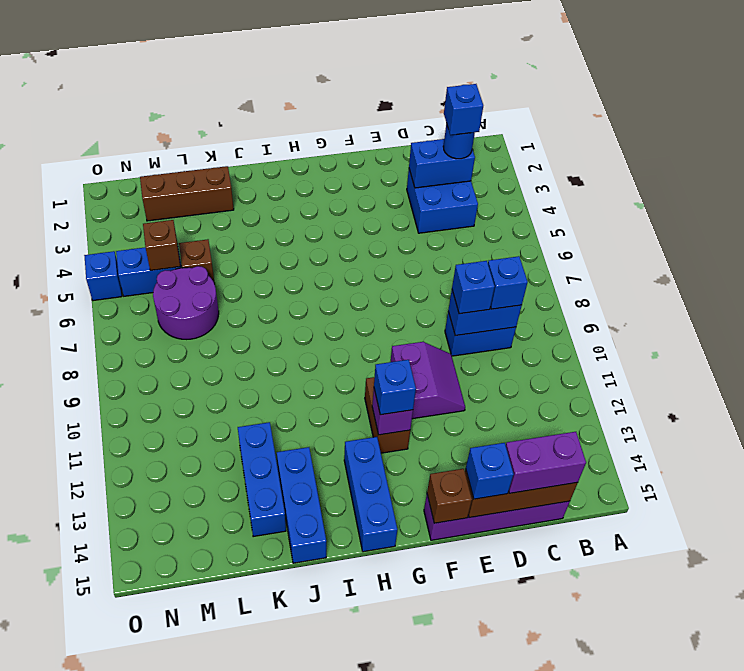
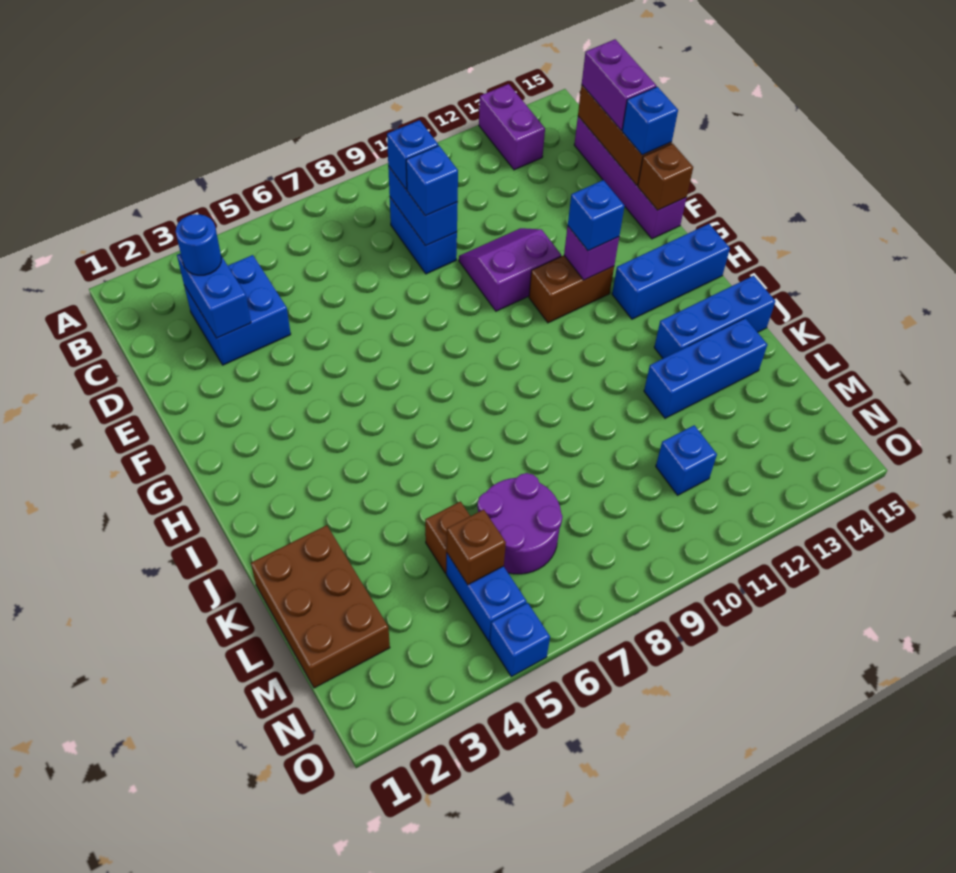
none -> purple 1x2 brick [479,84,545,170]
blue 1x1 brick [444,84,483,135] -> blue 1x1 brick moved to [656,425,717,495]
brown 1x3 brick [140,166,234,221] -> brown 2x3 brick [251,525,390,688]

